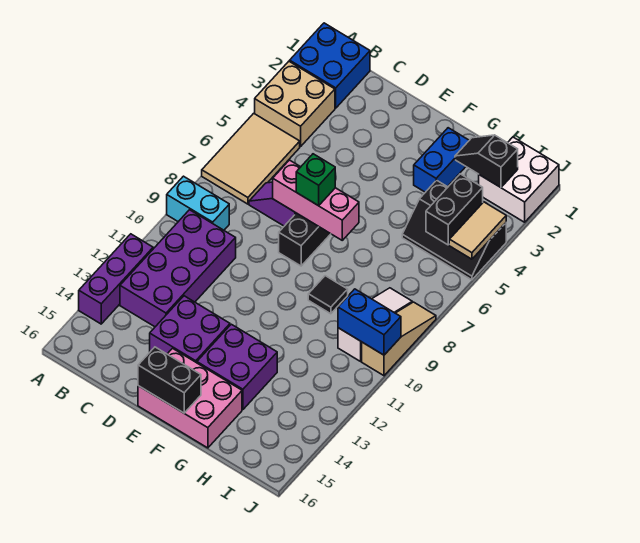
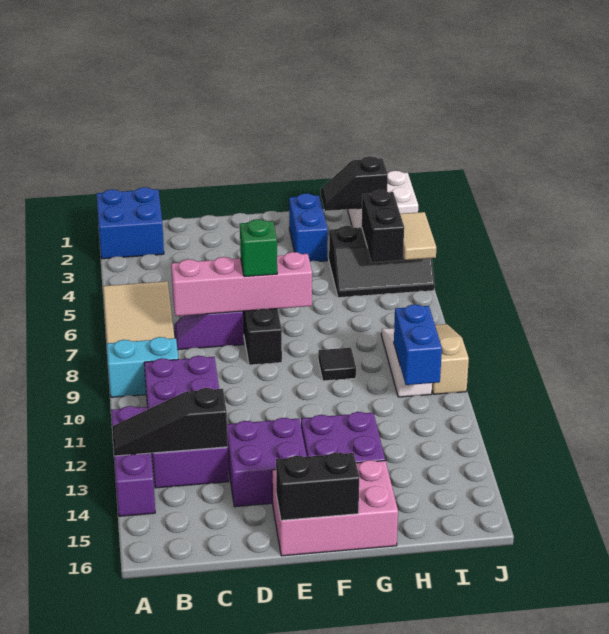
tan 2x2 brick [255,61,335,147] -> none
none -> black 1x3 slope [112,388,228,456]
pink 1x3 brick [273,160,359,240] -> pink 1x4 brick [171,252,312,316]
blue 1x2 brick [338,289,401,355] -> blue 1x2 brick turned to [394,304,442,385]

